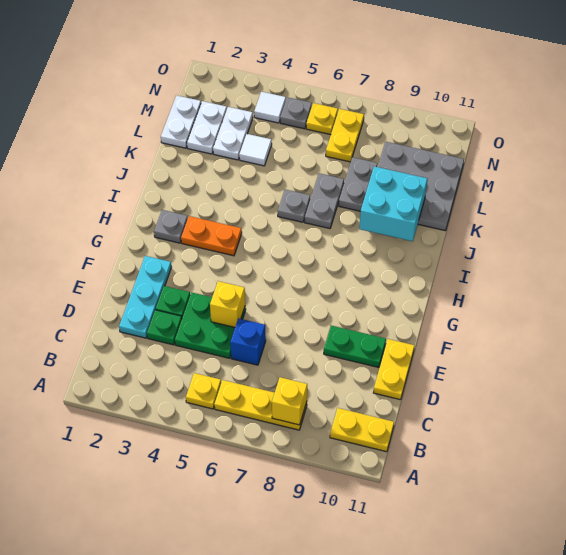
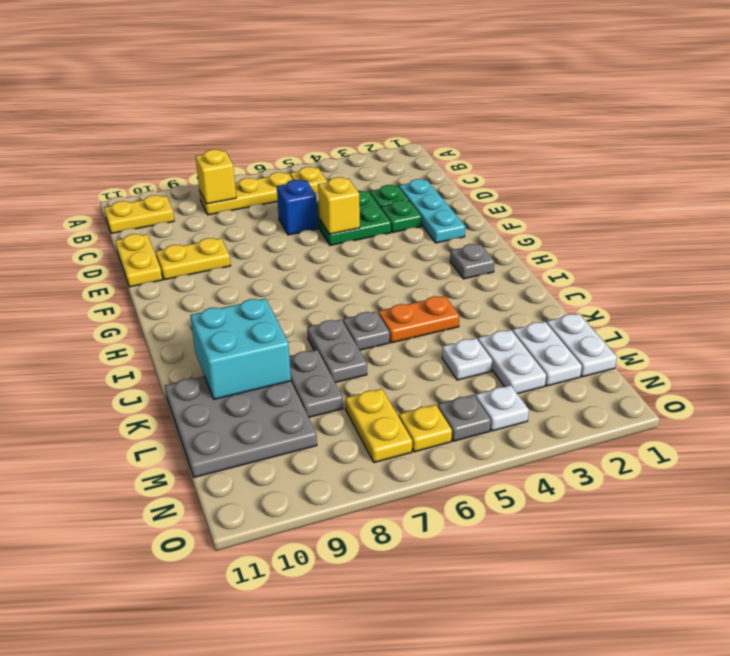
green 1x2 plate [324,326,386,367] -> yellow 1x2 plate [156,238,231,280]
orange 1x2 plate [181,216,242,256] -> orange 1x2 plate moved to [378,296,460,343]
white 1x1 tile [239,134,272,166] -> white 1x1 plate [442,338,492,380]
white 1x1 tile [254,92,286,123] -> white 1x1 plate [475,385,529,431]

